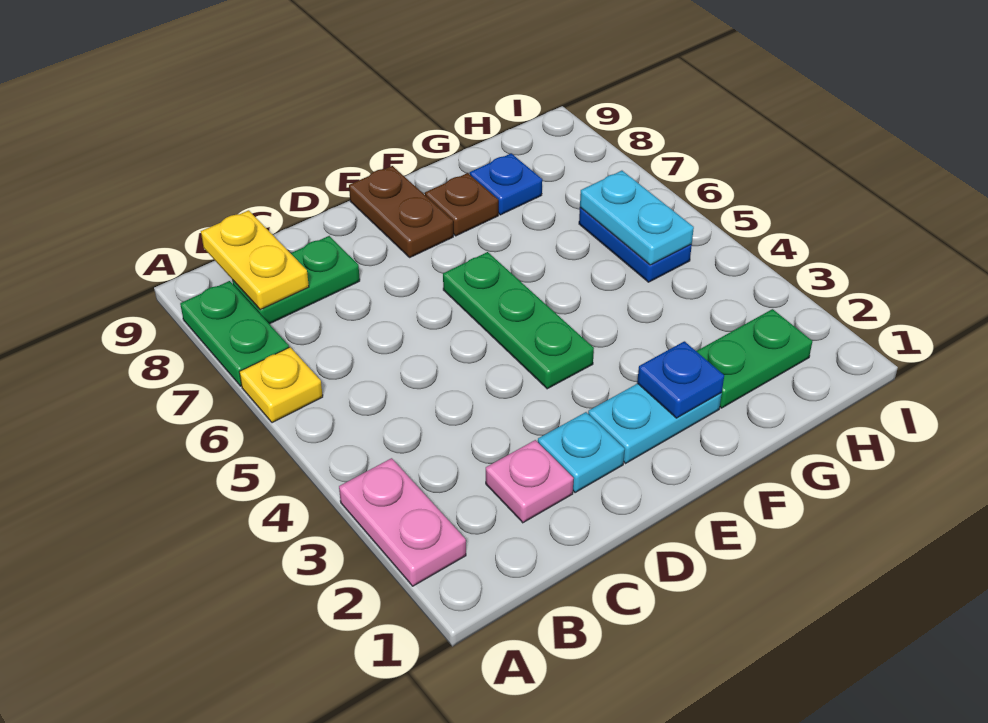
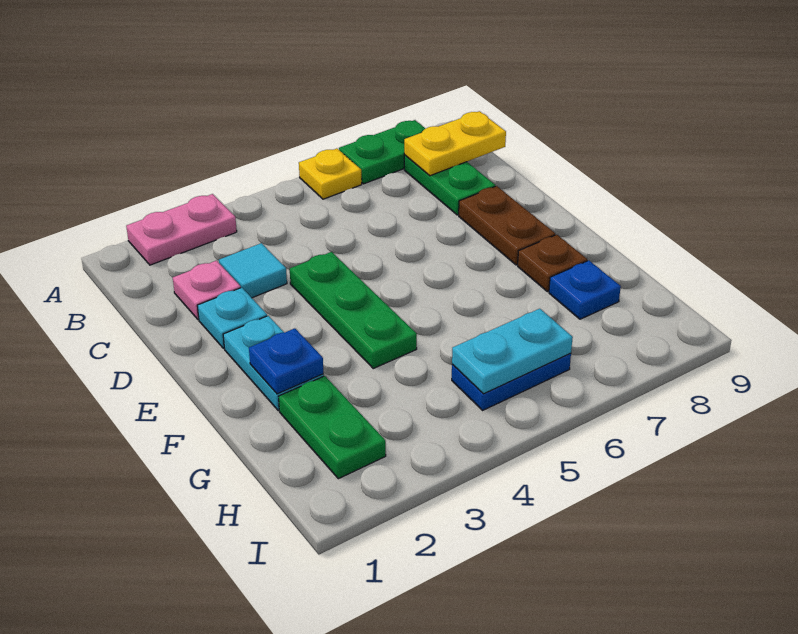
none -> cyan 1x1 tile [219,243,287,298]
green 1x3 plate [443,252,594,389] -> green 1x3 plate turned to [290,252,417,368]
brown 1x2 plate [349,166,453,257] -> brown 1x2 plate turned to [459,186,555,265]

